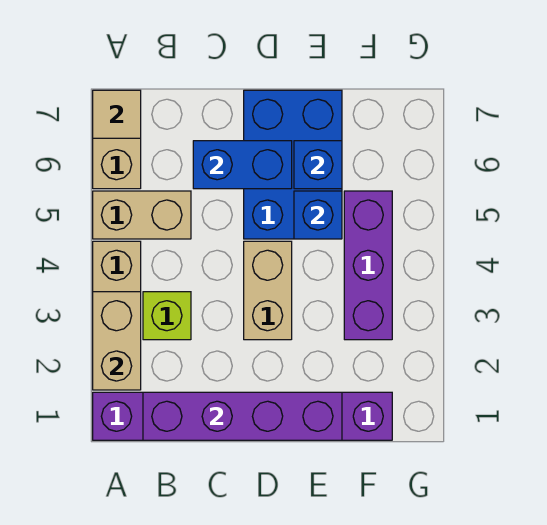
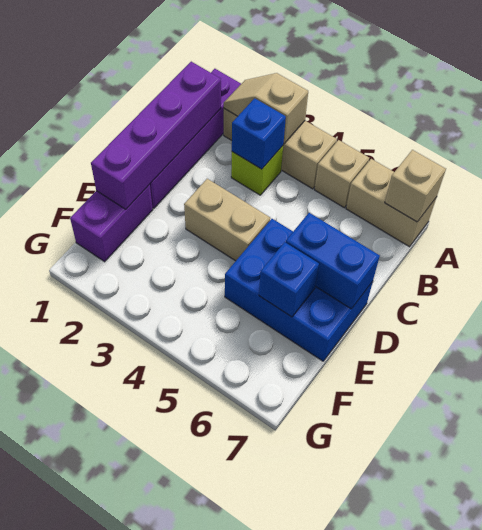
tan 1x2 brick [93,292,141,390] -> tan 1x2 slope [224,73,308,143]
tan 1x2 brick [93,191,191,239] -> tan 1x1 brick [314,140,369,208]
tan 1x1 tile [93,90,141,138] -> tan 1x1 brick [385,150,446,222]
blue 1x2 brick [193,141,292,189] -> blue 1x2 brick turned to [286,213,380,309]
blue 1x1 brick [294,191,342,239] -> blue 1x1 brick moved to [232,98,286,169]
purple 1x3 brick [344,191,392,340] -> none

